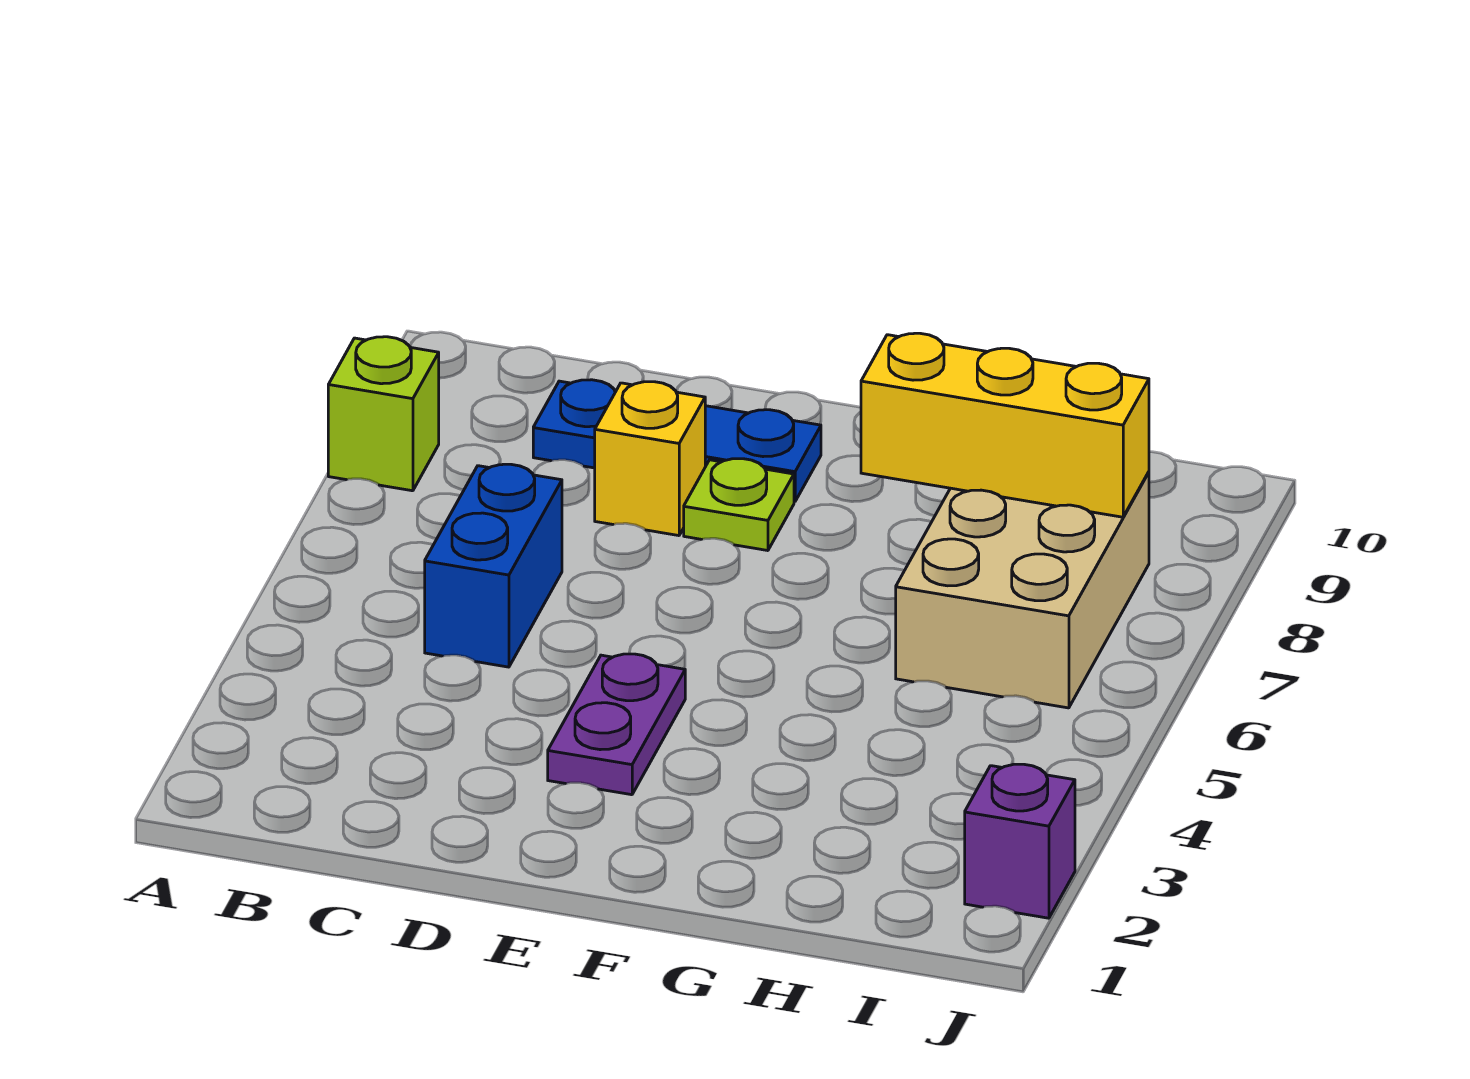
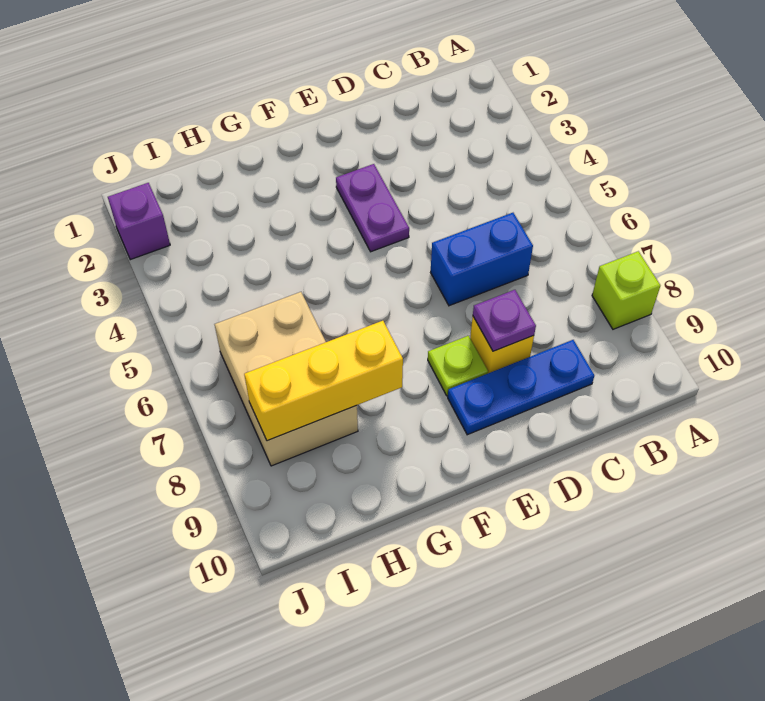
blue 1x2 brick [425,464,562,667] -> blue 1x2 brick turned to [431,213,533,306]
none -> purple 1x1 plate [473,290,536,351]

